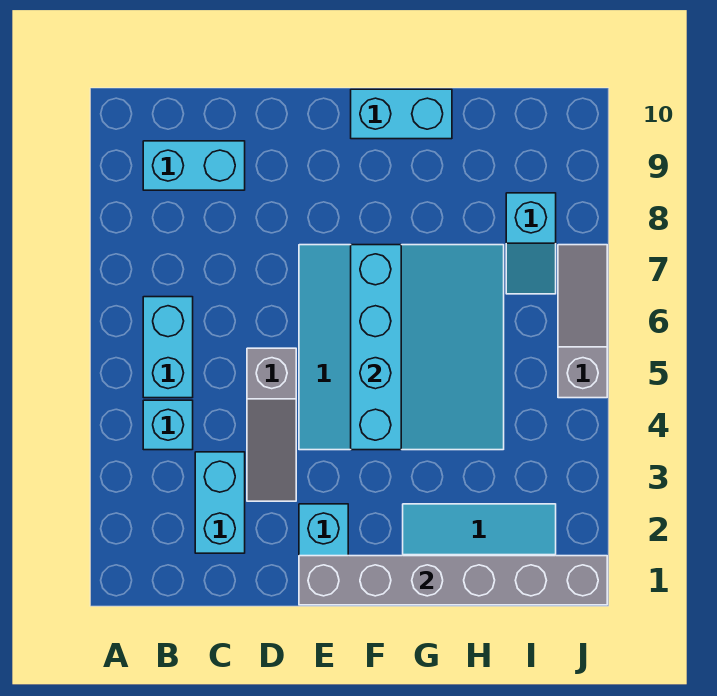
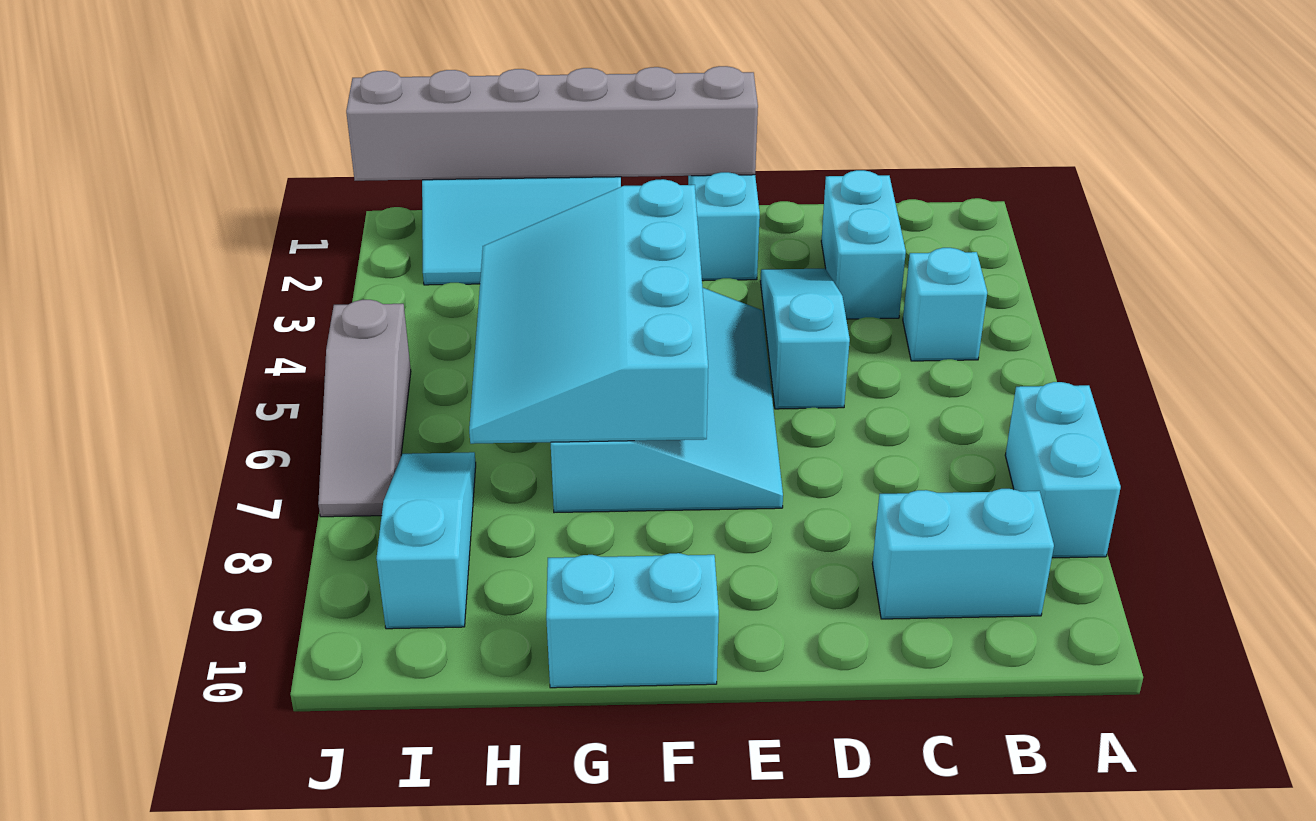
cyan 1x2 brick [143,297,193,398] -> cyan 1x2 brick moved to [1005,382,1121,558]
grey 1x3 slope [247,348,296,501] -> cyan 1x3 slope [760,269,850,409]
cyan 1x2 slope [506,193,556,294] -> cyan 1x3 slope [376,452,476,629]

